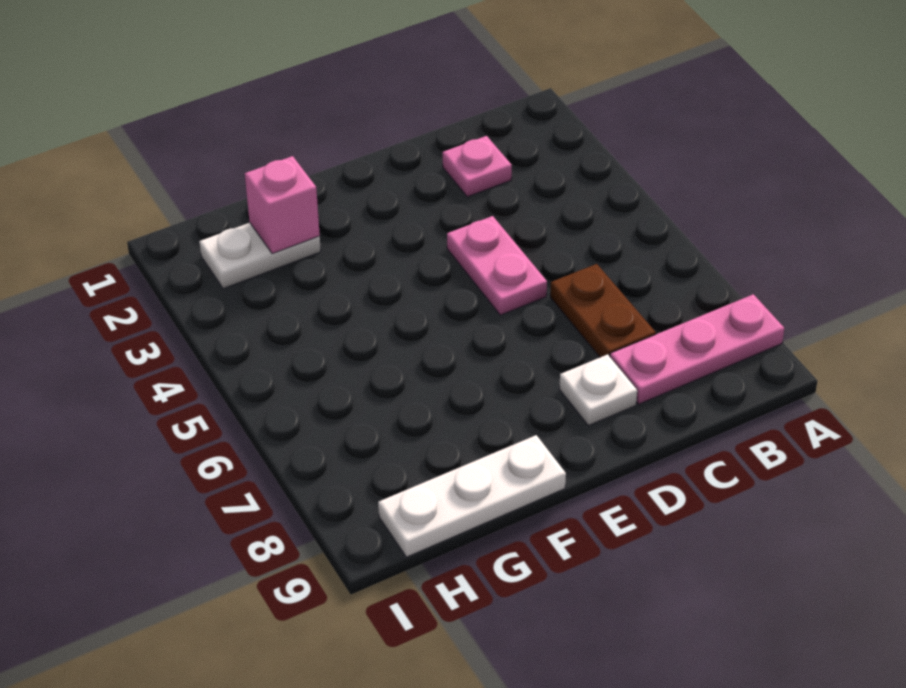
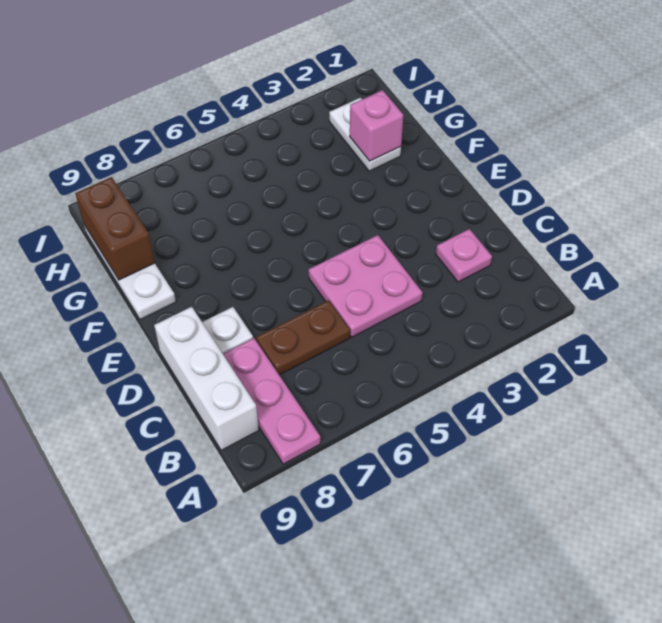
none -> white 1x3 brick [154,307,259,450]
pink 1x2 plate [447,216,547,315] -> pink 2x2 plate [309,235,422,337]
none -> brown 1x2 brick [75,177,155,280]

